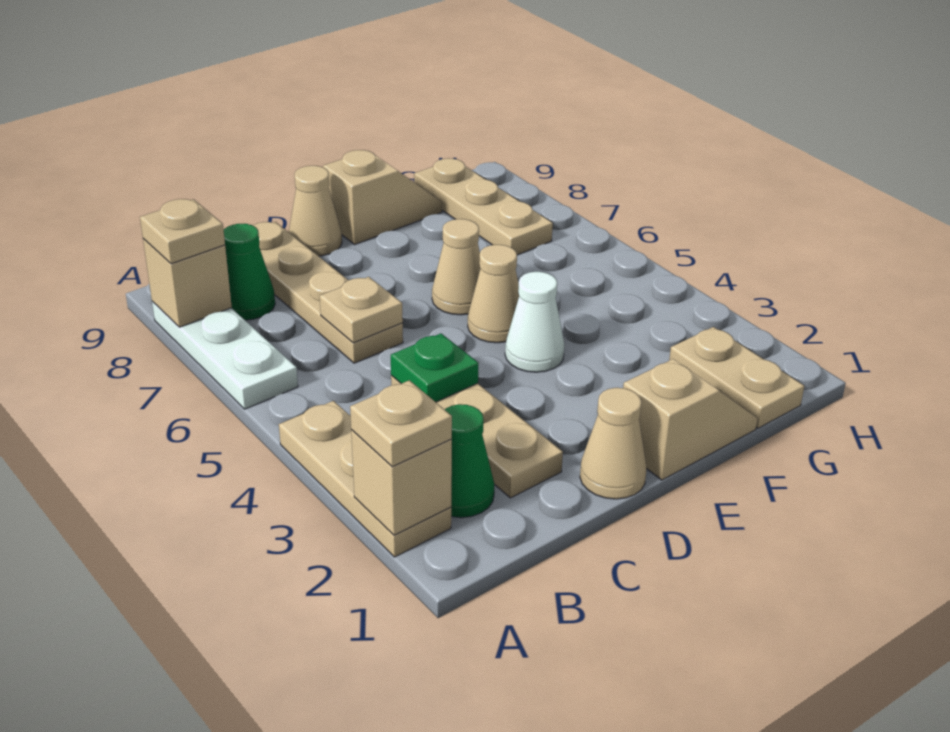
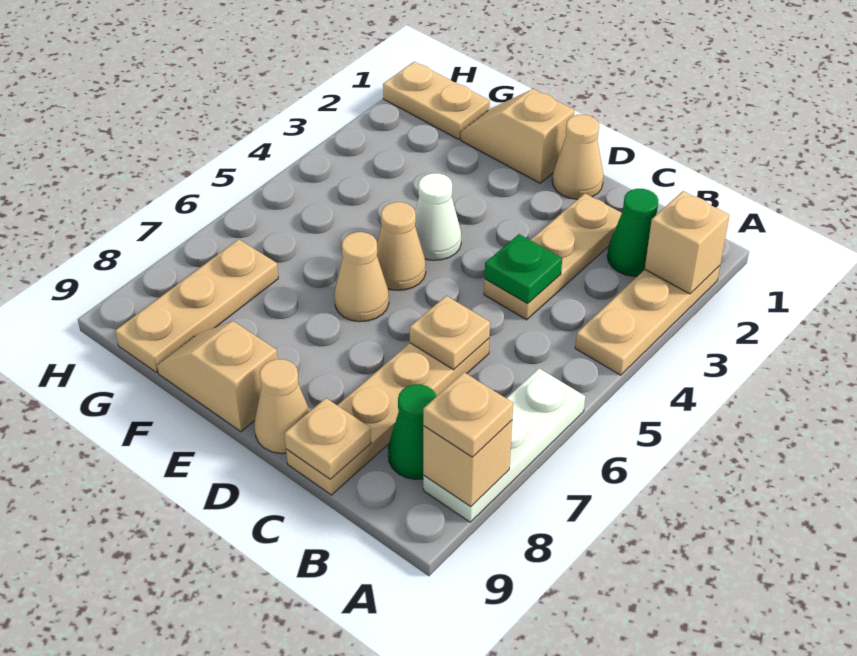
tan 1x1 plate [350,380,452,467] -> tan 1x1 plate moved to [284,398,371,479]
tan 1x2 plate [669,327,804,428] -> tan 1x2 plate turned to [383,62,490,139]

